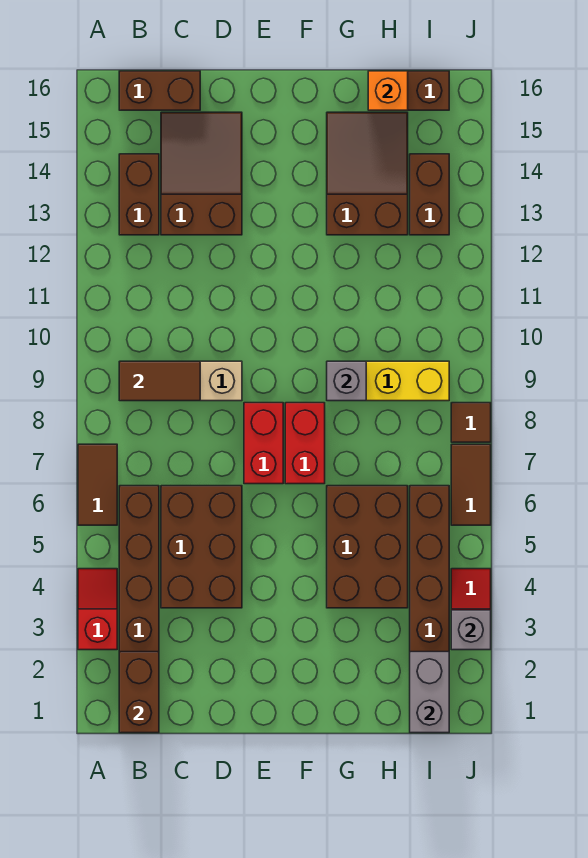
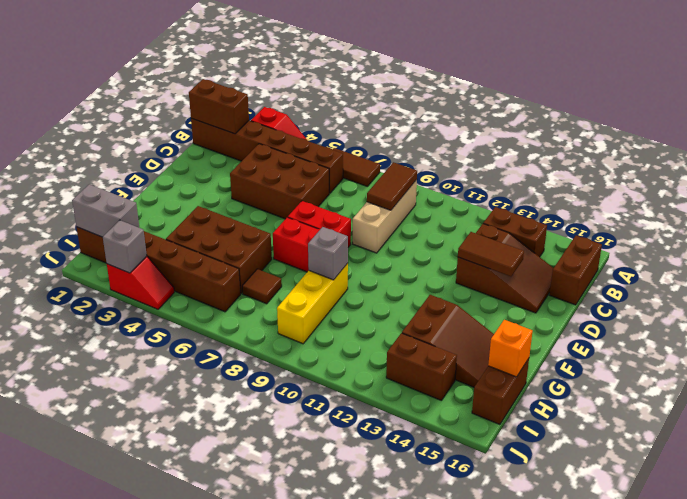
brown 1x2 tile [451,444,491,525] -> brown 1x2 tile moved to [458,232,524,276]
brown 1x1 tile [451,403,491,442] -> brown 1x1 tile moved to [242,269,282,304]

